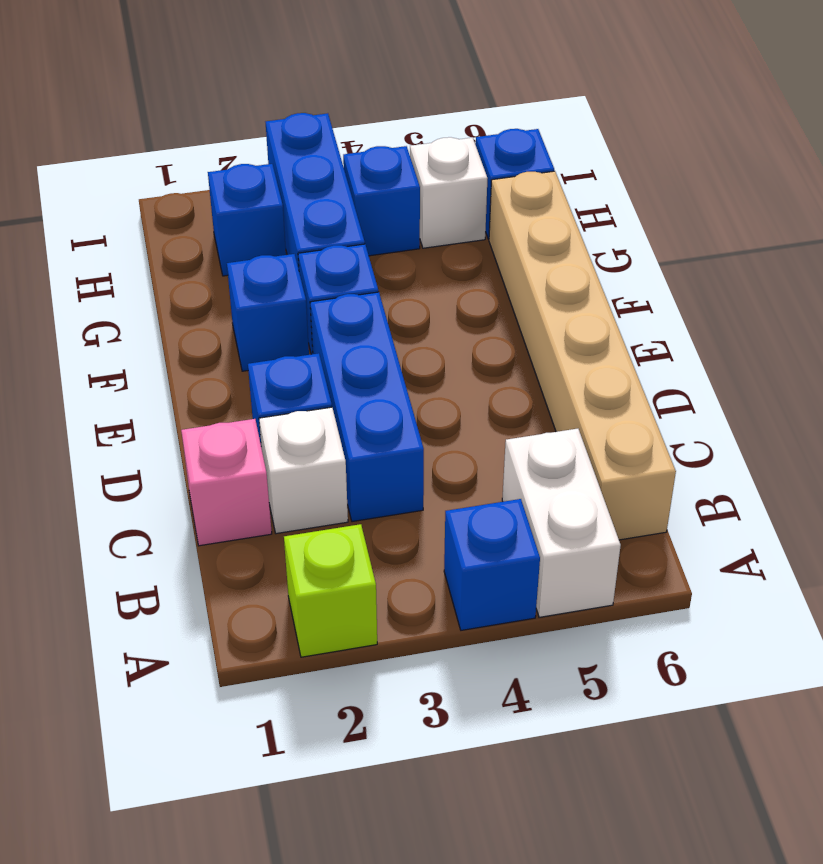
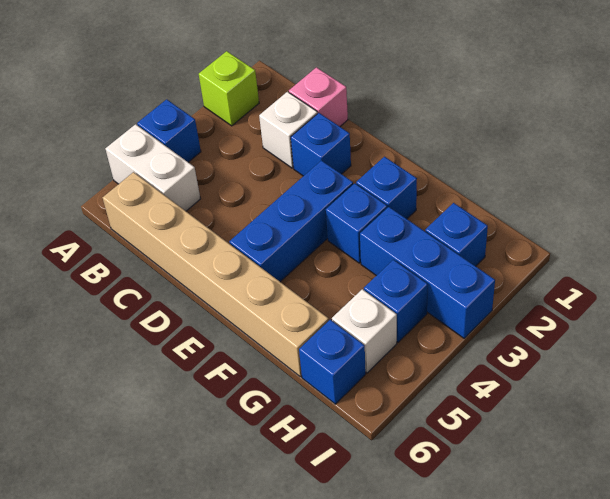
blue 1x3 brick [310,292,424,522] -> blue 1x3 brick turned to [229,160,353,282]

